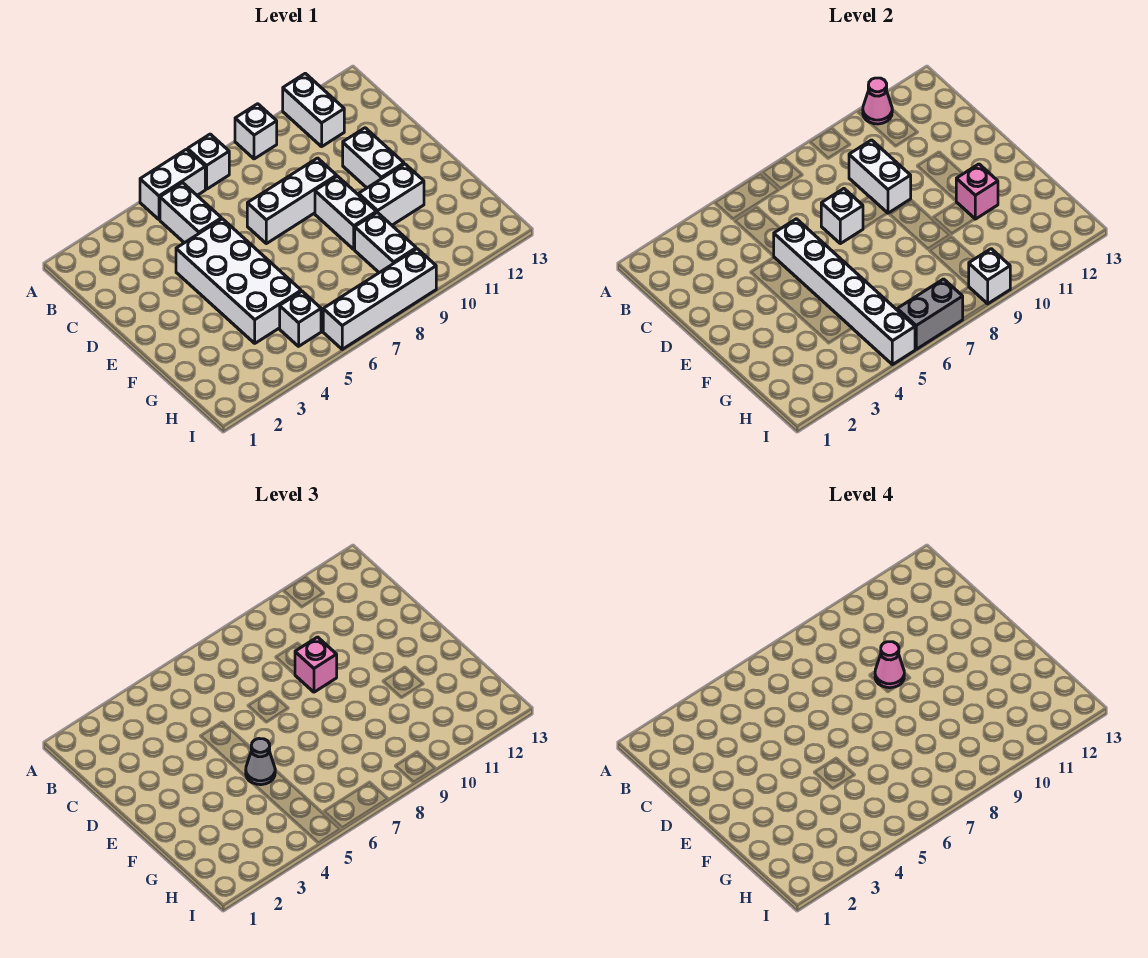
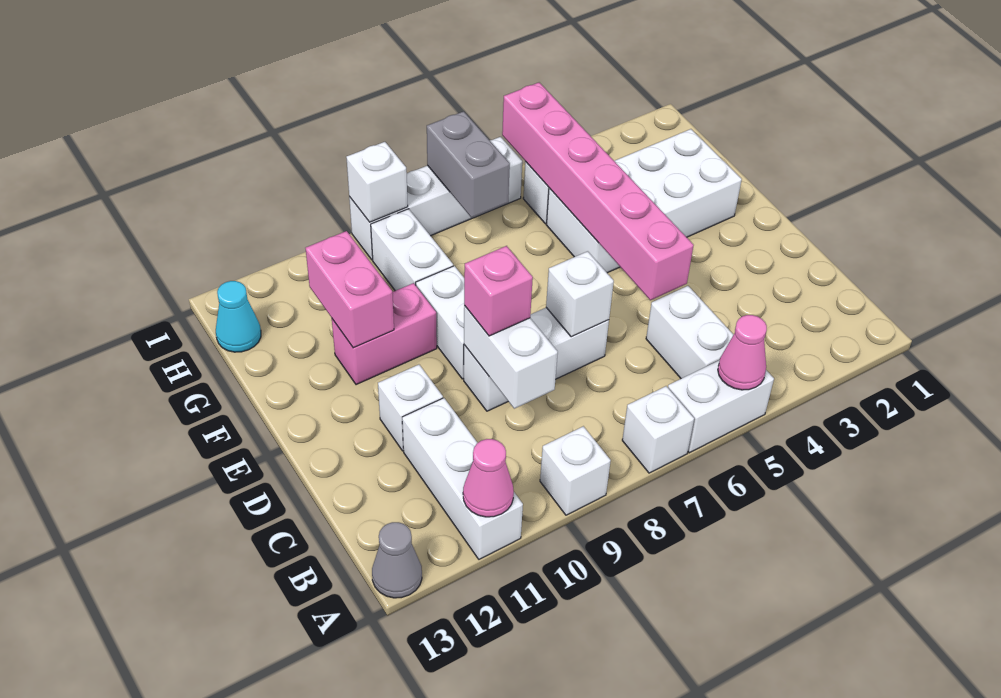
white 1x2 brick [283,73,344,147] -> white 1x3 brick [402,398,523,559]
white 2x4 brick [176,219,301,343] -> white 2x4 brick turned to [547,129,742,273]
white 1x6 brick [774,219,915,365] -> pink 1x6 brick [502,83,694,300]
pink 1x1 cone [875,642,904,688] -> pink 1x1 cone moved to [718,315,767,390]
white 1x2 brick [343,128,404,188] -> white 1x1 brick [378,365,443,451]
grey 1x1 cone [246,739,275,785] -> grey 1x1 cone moved to [372,522,422,598]
white 1x2 brick [359,164,424,225] -> pink 1x2 brick [332,283,437,385]
pink 1x1 brick [956,164,998,219] -> pink 1x2 brick [306,231,394,348]
none -> cyan 1x1 cone [216,281,261,352]
grey 1x2 brick [897,279,963,349] -> grey 1x2 brick turned to [427,111,510,218]

